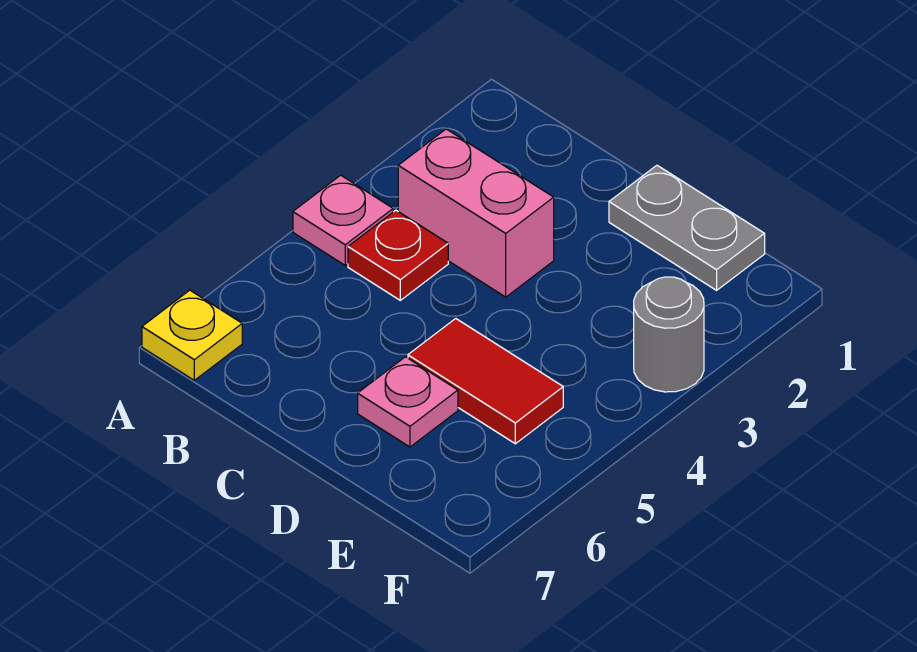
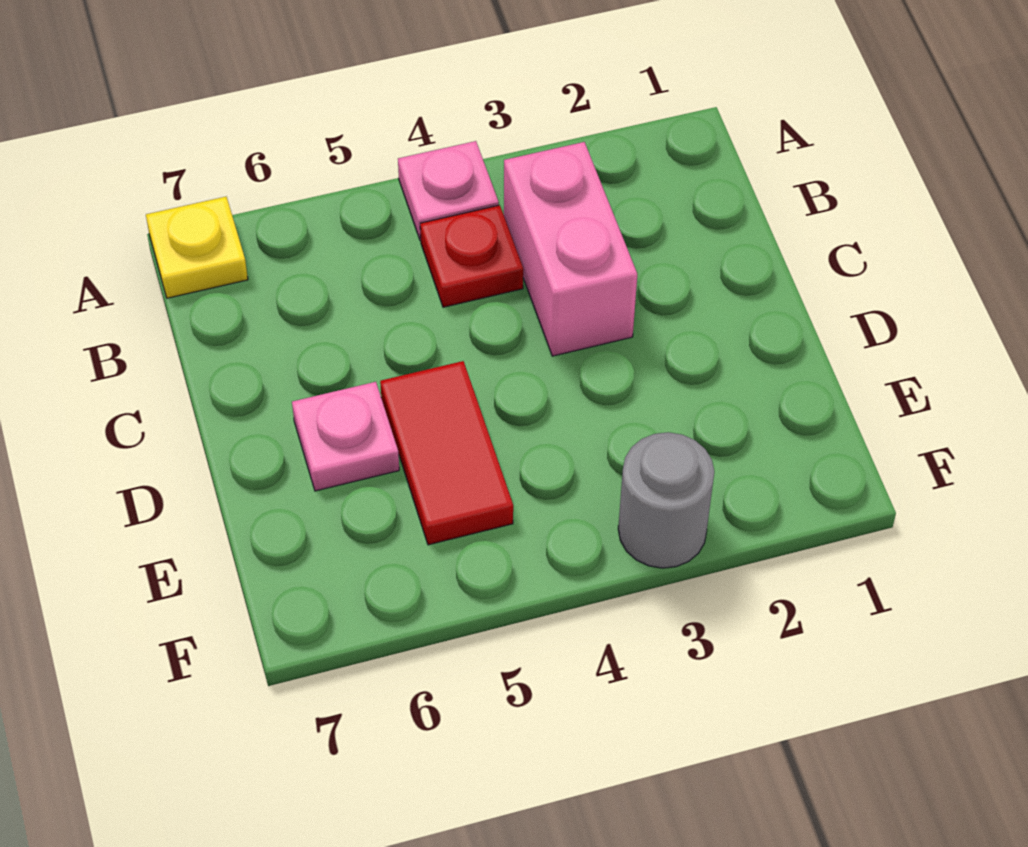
grey 1x2 plate [609,165,765,290] -> none

